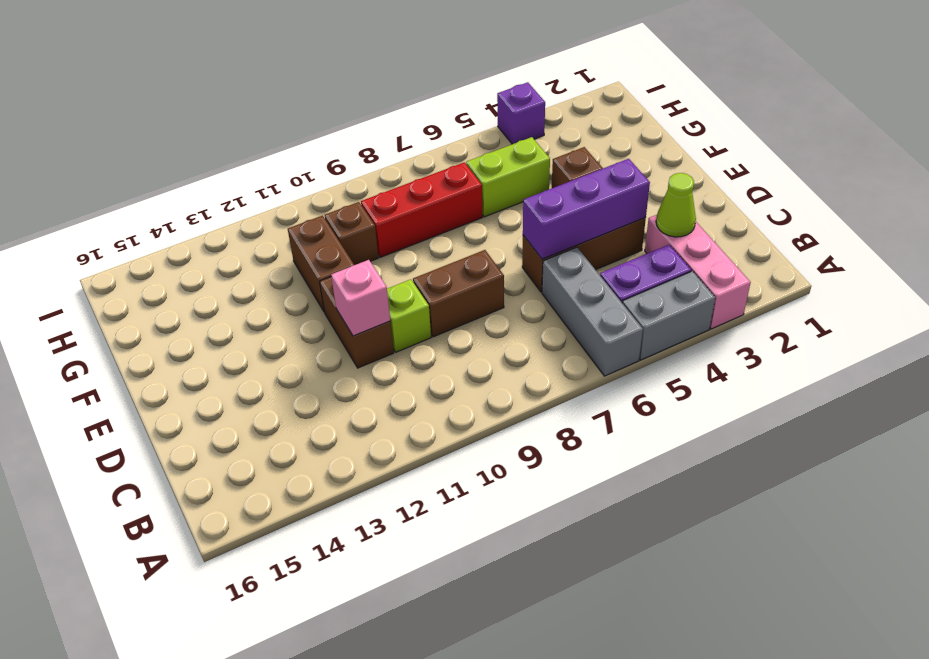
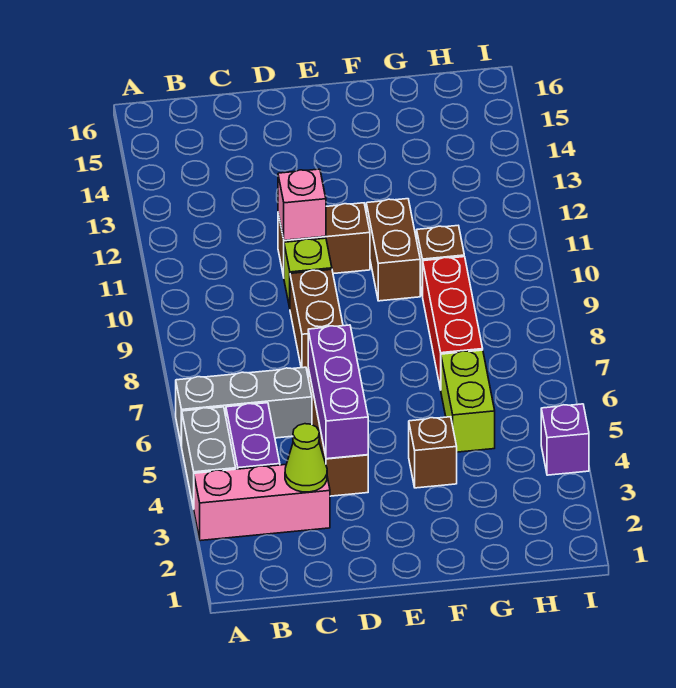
brown 1x2 brick [288,216,354,311] -> brown 1x2 brick turned to [366,199,420,301]

